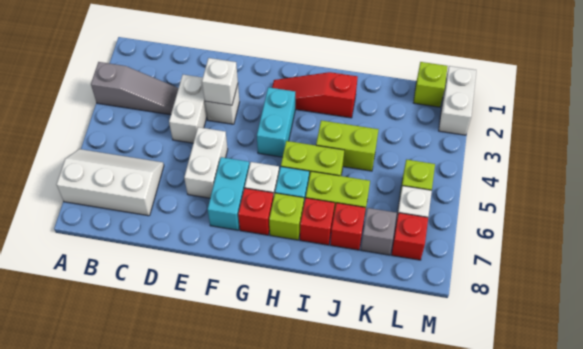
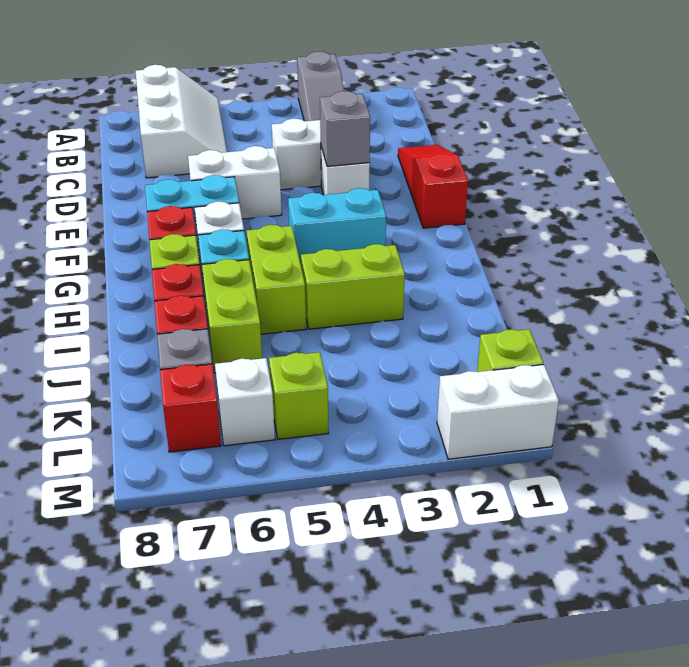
white 1x1 brick [202,58,238,105] -> grey 1x1 brick [320,91,370,166]
red 1x3 slope [272,72,358,118] -> red 1x3 slope moved to [398,145,468,228]
lime 1x2 brick [316,120,379,171] -> lime 1x2 brick turned to [301,244,405,329]

